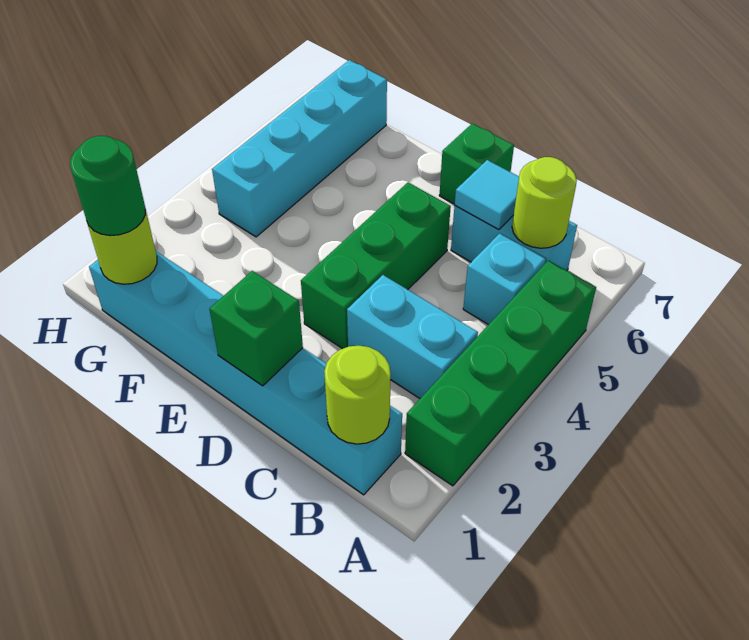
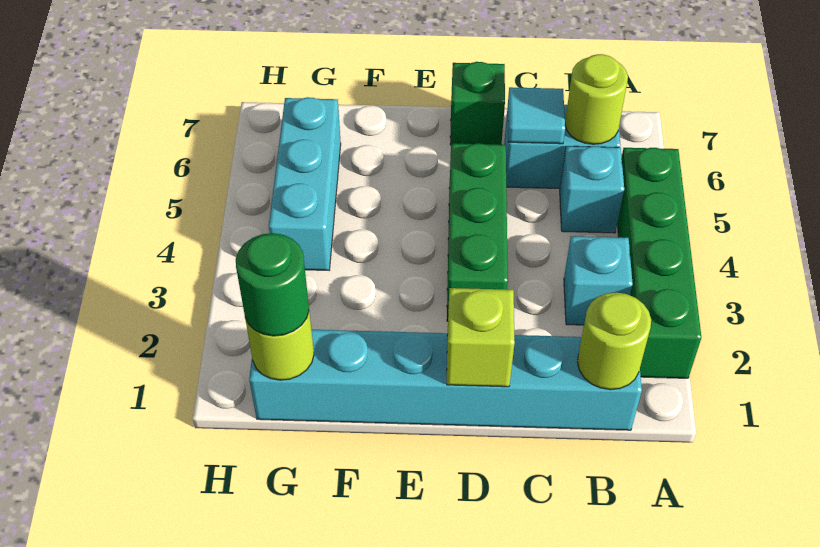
cyan 1x2 brick [347,275,478,398] -> cyan 1x1 brick [564,236,633,325]
green 1x1 brick [210,271,303,386] -> lime 1x1 brick [447,288,515,387]
cyan 1x4 brick [212,60,387,237] -> cyan 1x3 brick [269,97,341,270]

